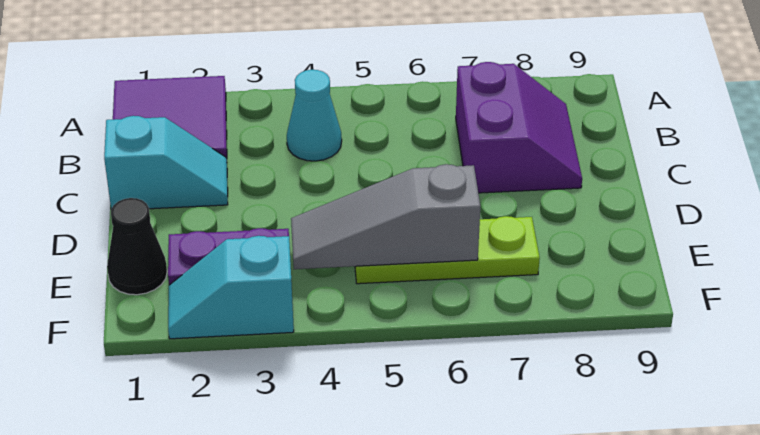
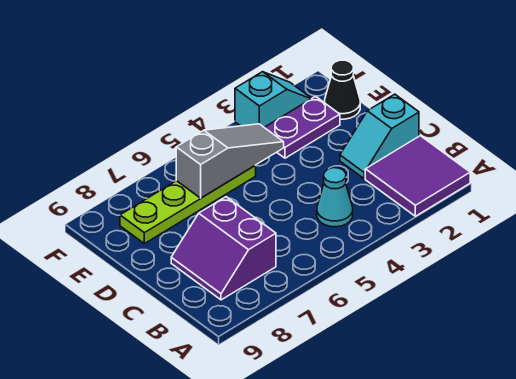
lime 1x3 plate [355,216,540,284] -> lime 1x4 plate [120,165,256,244]

